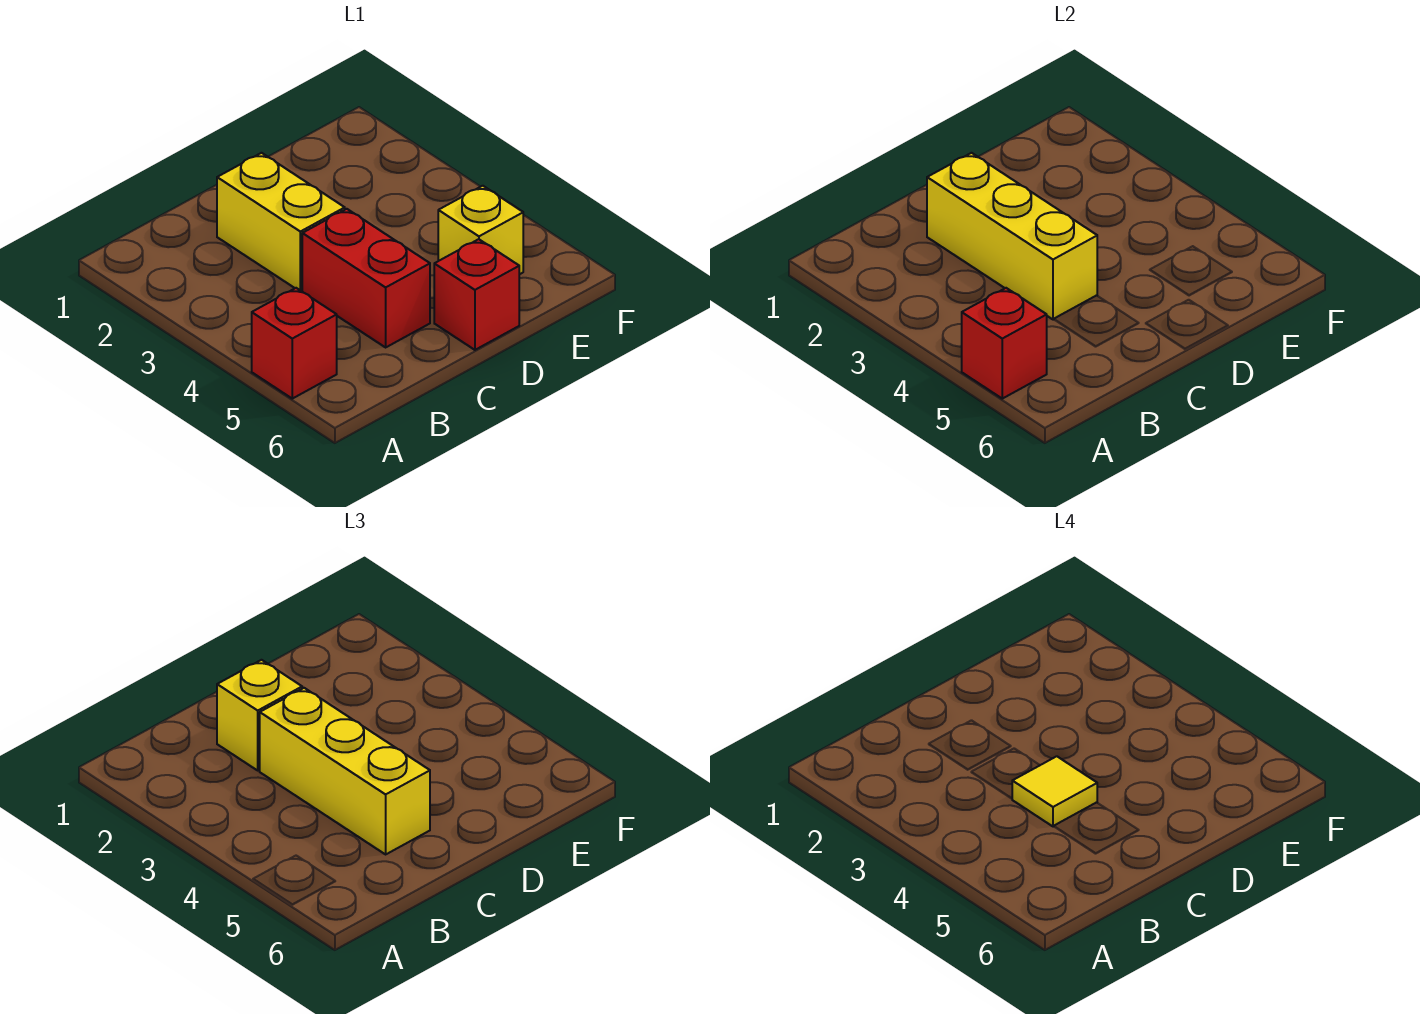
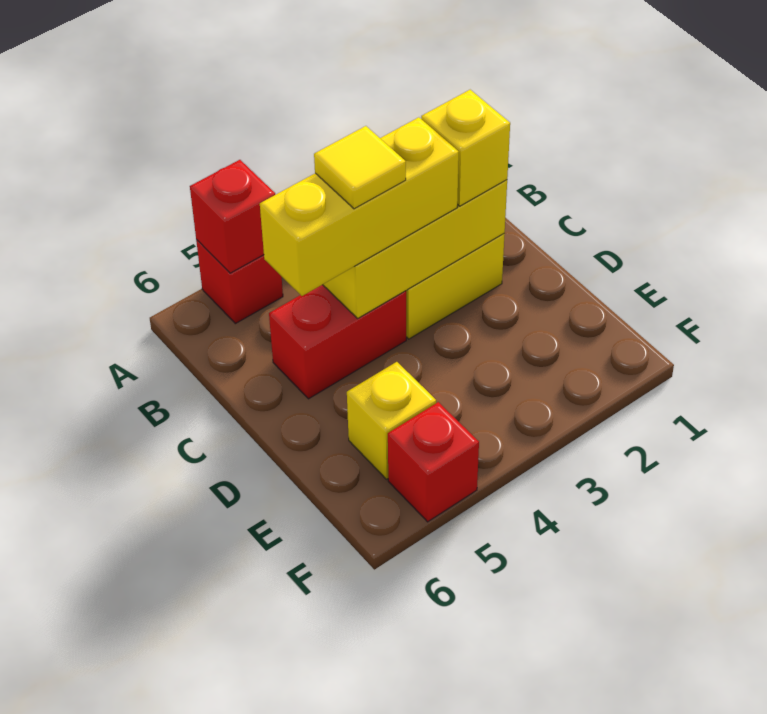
red 1x1 brick [434,239,519,350] -> red 1x1 brick moved to [388,402,479,522]

